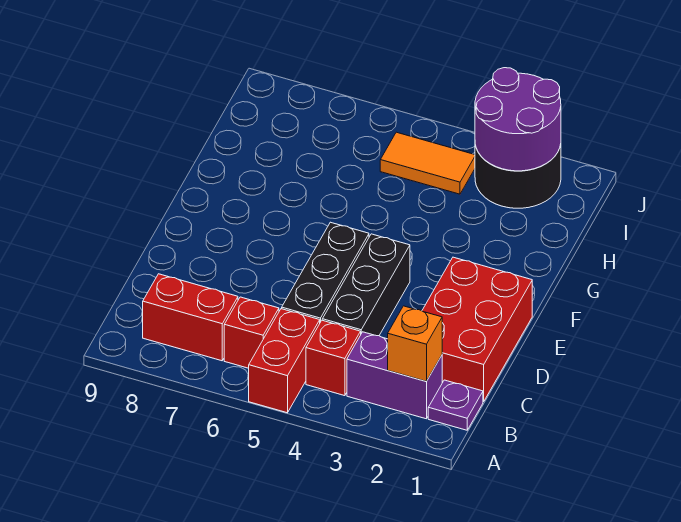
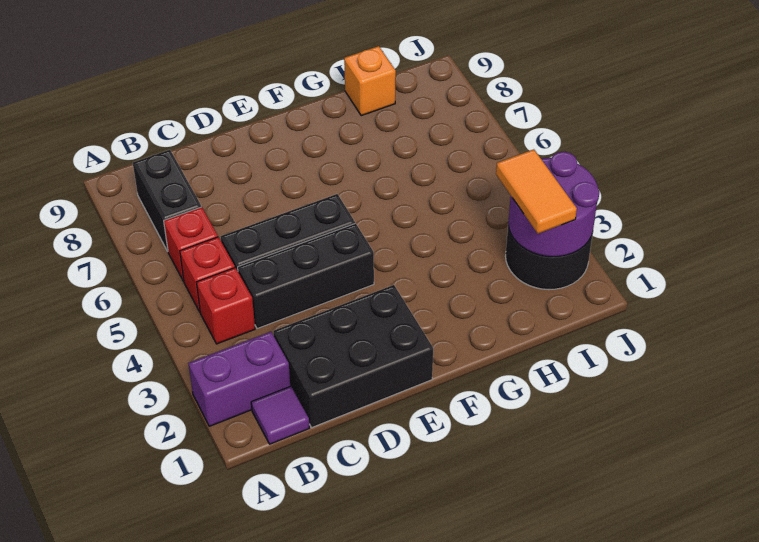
red 1x2 brick [249,309,320,413] -> red 1x1 brick [180,237,235,312]
purple 1x1 plate [428,380,483,430] -> purple 1x1 tile [251,386,309,444]
purple 1x2 brick [347,332,442,419] -> purple 1x2 brick turned to [189,332,290,426]
orange 1x1 brick [388,306,442,381] -> orange 1x1 brick moved to [344,46,396,116]
red 1x2 brick [143,274,238,361] -> black 1x2 brick [133,150,201,251]
red 2x3 brick [422,257,532,402] -> black 2x3 brick [273,285,433,427]
orange 1x2 tile [380,132,475,194] -> orange 1x2 tile moved to [496,149,577,234]

